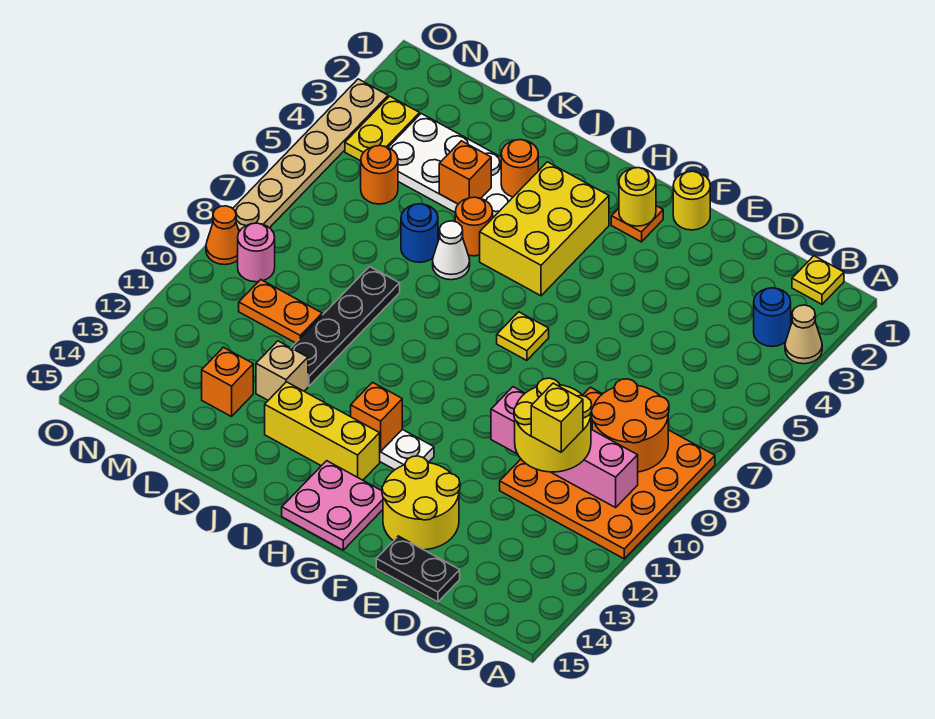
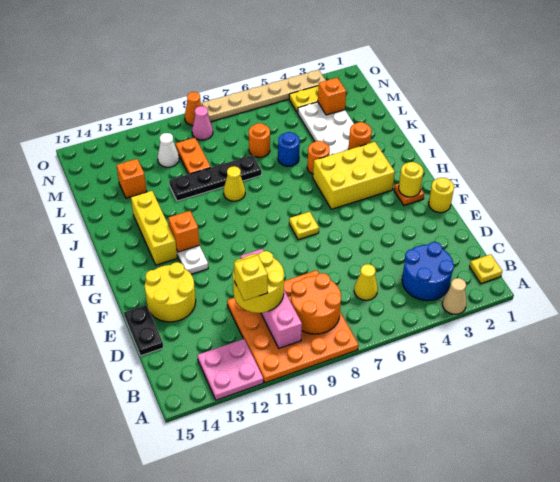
blue 1x1 round brick [754,288,791,346] -> blue 2x2 round brick [402,242,454,300]
none -> yellow 1x1 cone [354,264,378,300]
pink 2x2 plate [282,461,383,550] -> pink 2x2 plate moved to [198,339,263,400]
white 1x1 cone [433,221,470,280] -> white 1x1 cone moved to [158,133,179,167]
none -> yellow 1x1 cone [224,166,245,201]
orange 1x1 brick [439,141,491,204] -> orange 1x1 brick moved to [318,78,346,115]
tan 1x1 brick [256,341,308,400] -> none
orange 1x1 round brick [361,146,398,204] -> orange 1x1 round brick moved to [249,123,270,158]
pink 1x1 round brick [238,223,275,282] -> pink 1x1 cone [192,106,213,140]

